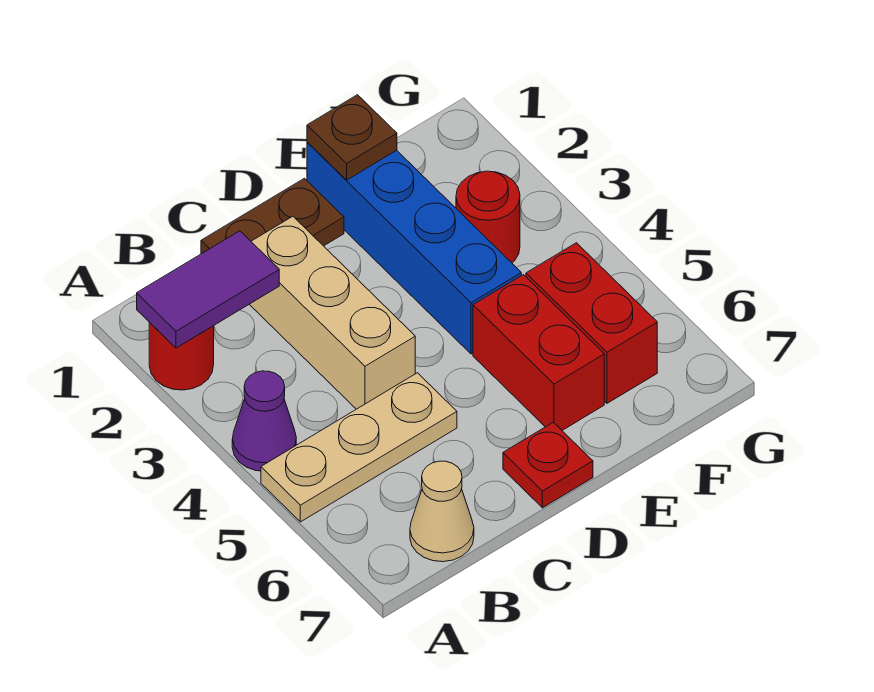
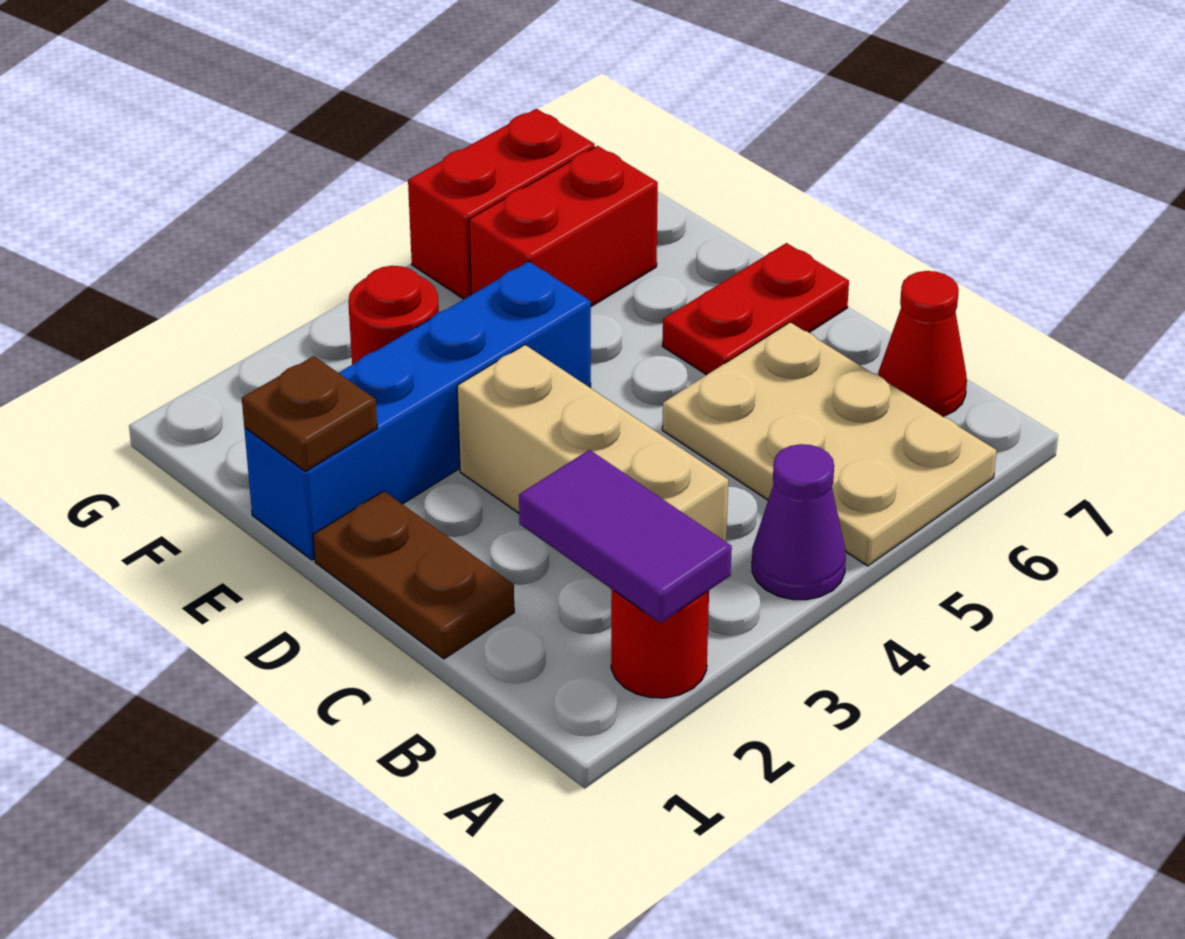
tan 1x3 plate [261,373,457,522] -> tan 2x3 plate [662,322,996,566]
tan 1x1 cone [410,461,474,562] -> red 1x1 cone [878,271,967,416]
tan 1x3 brick [249,216,415,409] -> tan 1x3 brick turned to [457,345,728,542]
red 1x1 plate [503,422,593,508] -> red 1x2 plate [662,243,849,375]
red 1x2 brick [473,275,604,430] -> red 1x2 brick moved to [408,109,595,299]

